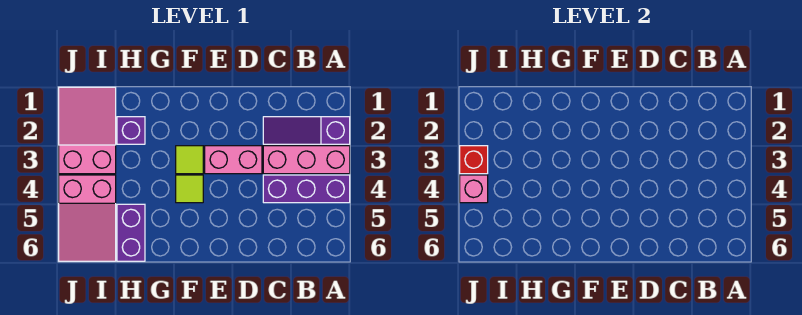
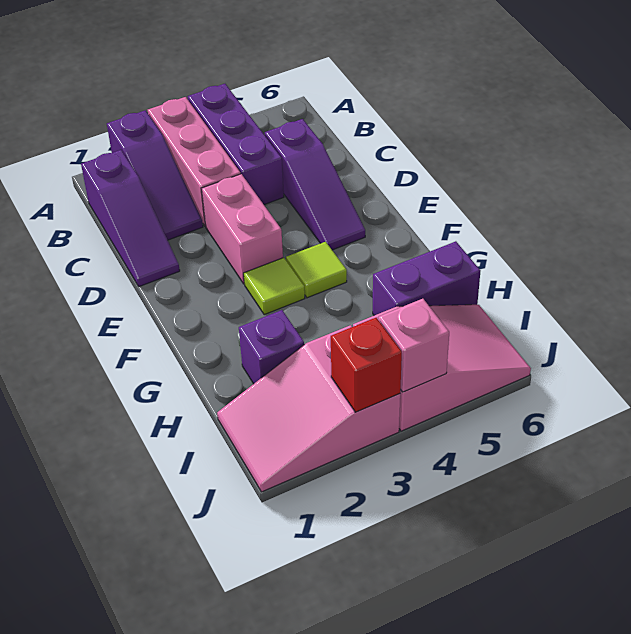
none -> purple 1x3 slope [81,150,180,287]
none -> purple 1x3 slope [265,119,365,250]

